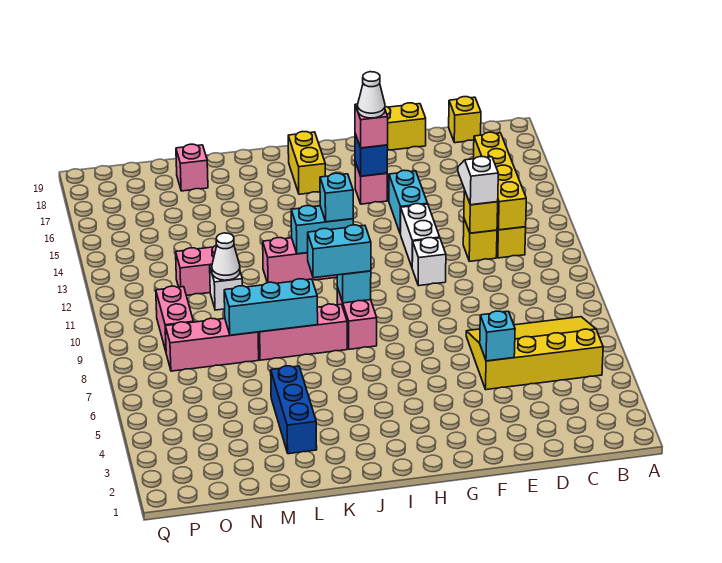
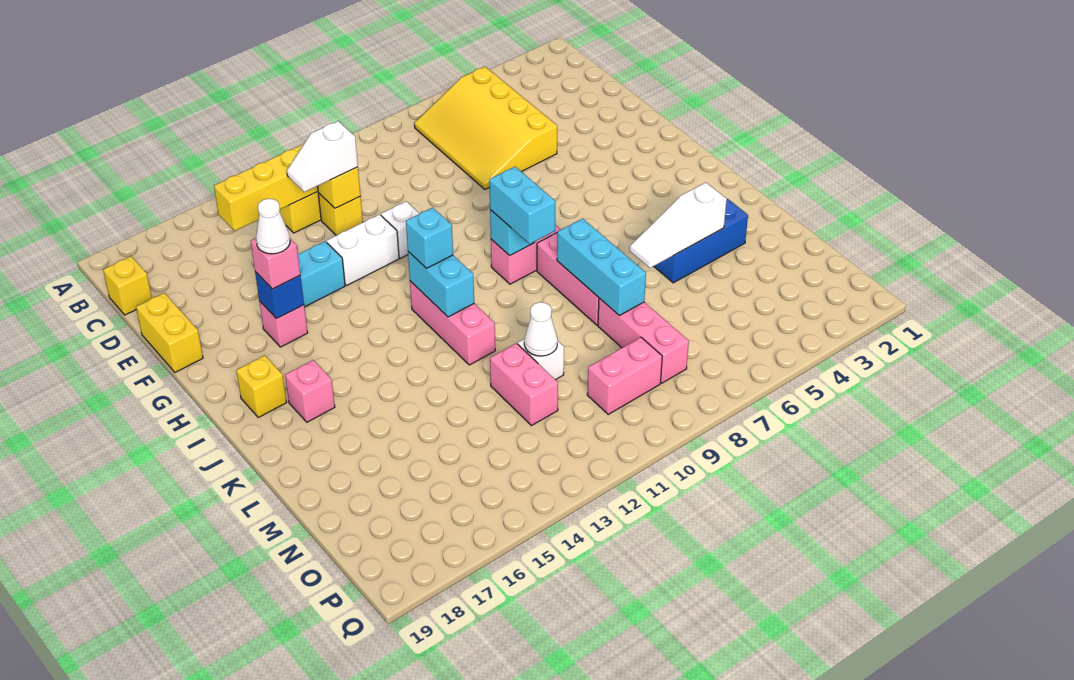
cyan 1x1 brick [480,311,515,361] -> none
yellow 1x2 brick [288,131,325,194] -> yellow 1x1 brick [236,355,287,417]
none -> white 1x3 slope [630,182,727,268]
pink 1x1 brick [176,144,208,191] -> pink 1x1 brick moved to [285,360,335,422]

